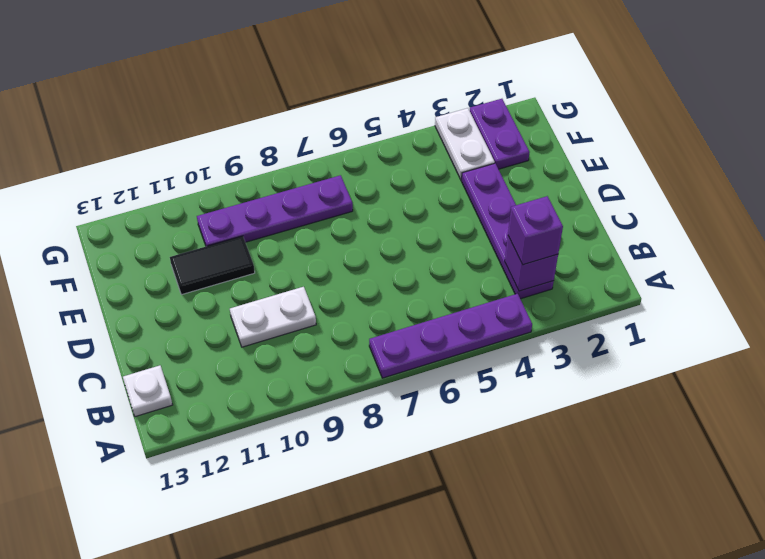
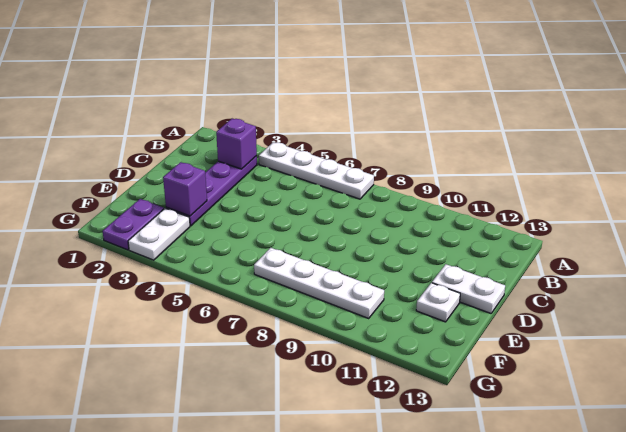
purple 1x4 plate [369,294,532,378] -> white 1x4 plate [259,142,374,199]
purple 1x1 brick [508,196,563,265] -> purple 1x1 brick moved to [163,162,207,216]
white 1x1 plate [123,365,173,417] -> white 1x1 plate moved to [416,283,460,322]
white 1x2 plate [230,287,316,347] -> white 1x2 plate moved to [432,264,505,313]
black 1x2 tile [170,236,255,295] -> none
purple 1x4 plate [197,175,353,246] -> white 1x4 plate [254,248,384,318]

